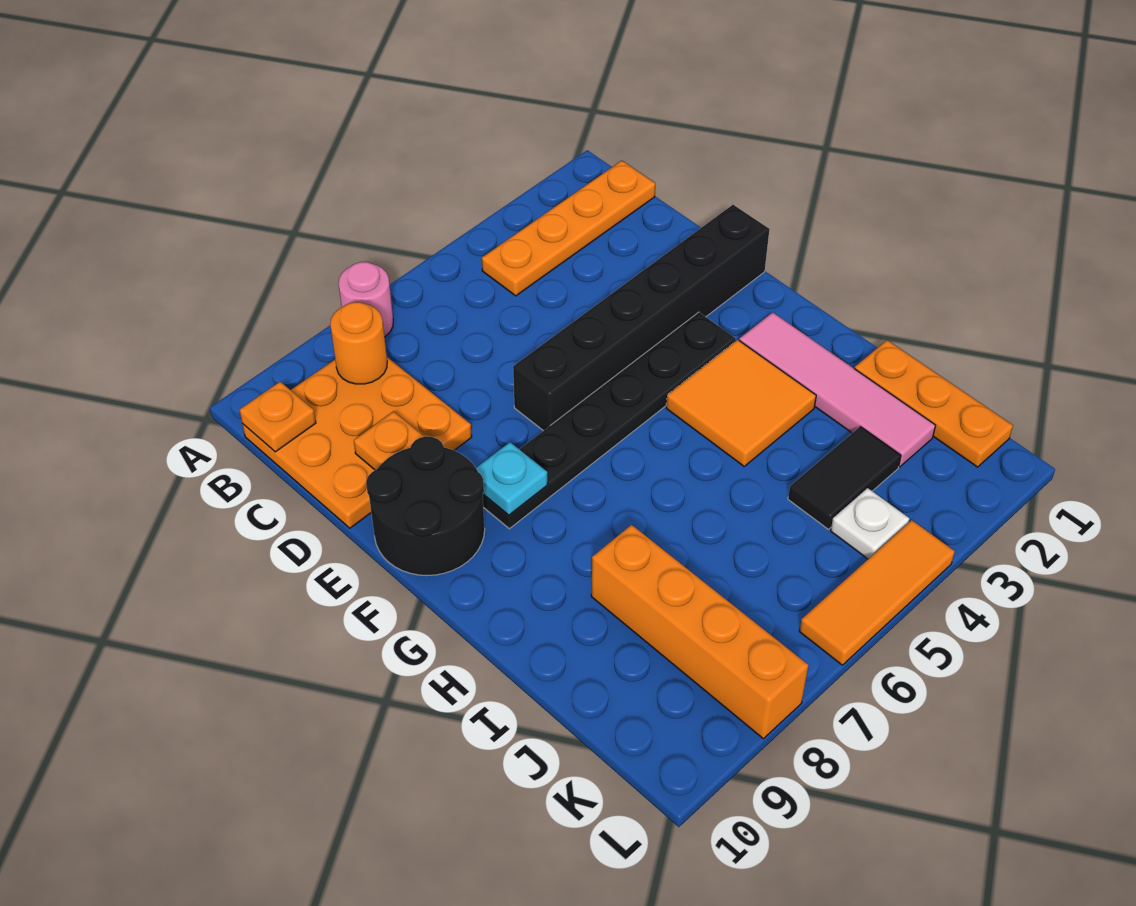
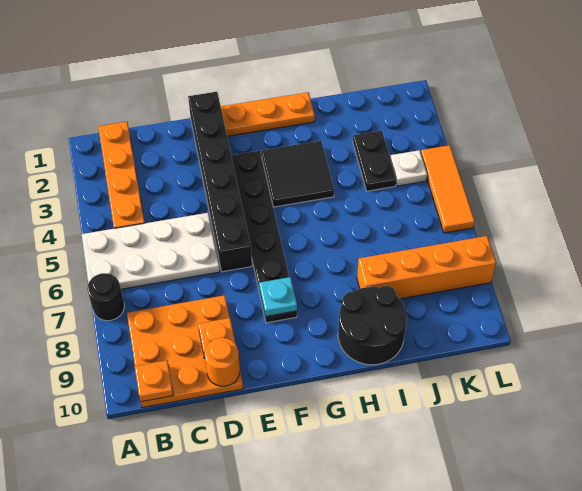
none -> white 2x4 plate [82,213,220,289]
pink 1x1 round brick [338,262,393,337] -> black 1x1 round brick [87,273,124,321]
orange 1x1 round brick [330,302,387,384] -> orange 1x1 round brick moved to [205,338,240,386]
black 2x2 round brick [366,436,485,576] -> black 2x2 round brick moved to [338,286,407,365]
pink 1x4 tile [739,312,936,467] -> none
orange 2x2 tile [666,340,816,466] -> black 2x2 tile [262,141,334,207]
orange 1x3 plate [854,340,1013,467] -> orange 1x3 plate moved to [221,92,315,136]
black 1x2 tile [788,427,901,529] -> black 1x2 plate [353,131,396,191]

